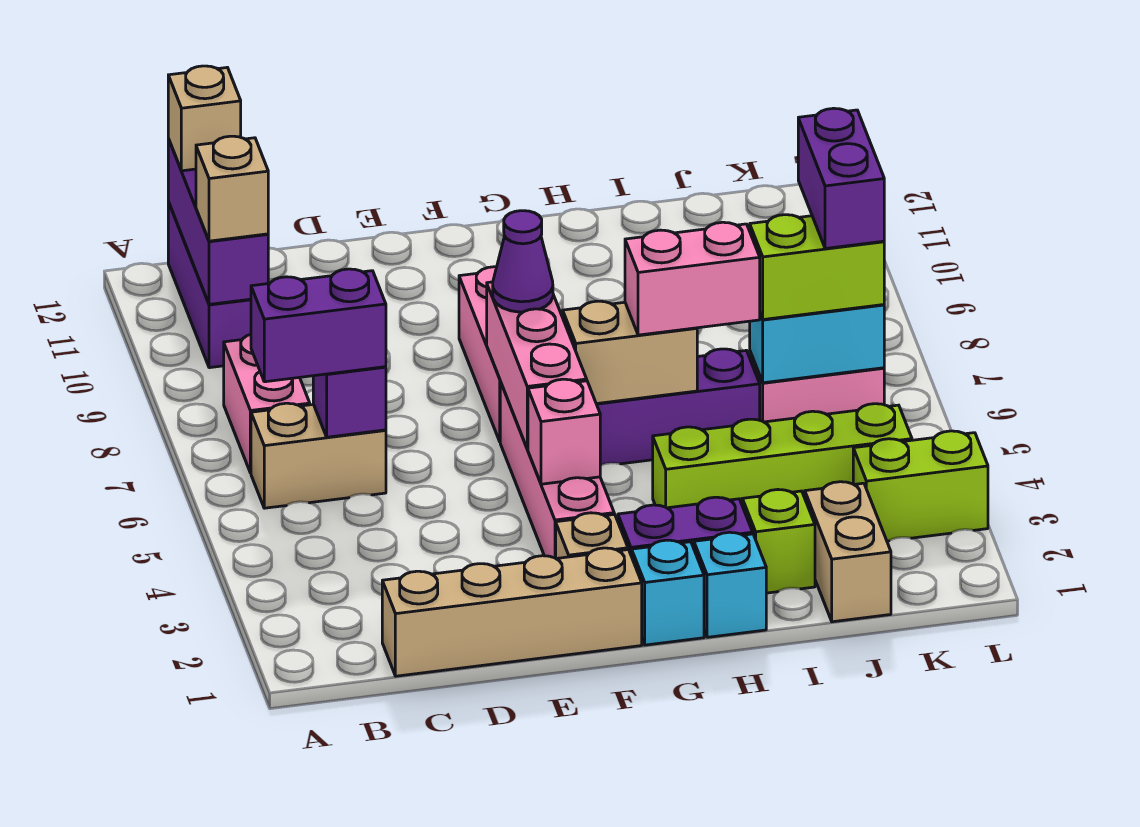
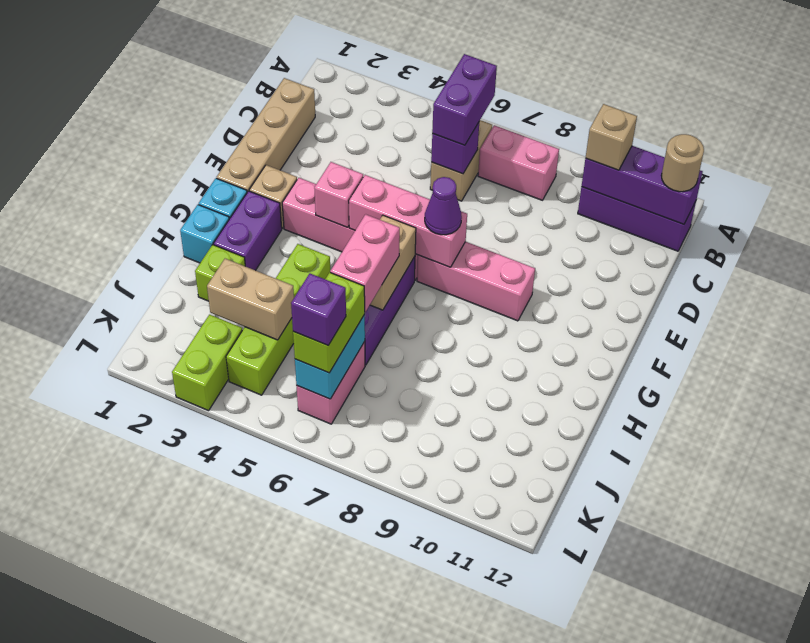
tan 1x1 brick [168,66,241,171] -> tan 1x1 round brick [661,134,704,192]
tan 1x2 brick [805,482,891,622] -> tan 1x2 brick moved to [207,259,294,340]
purple 1x2 brick [798,108,884,249] -> purple 1x1 brick [291,274,346,345]

